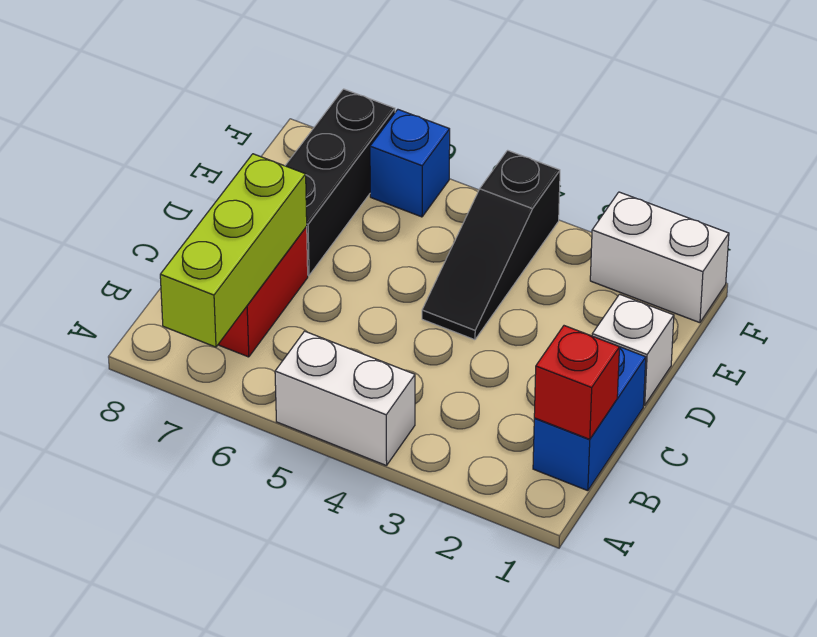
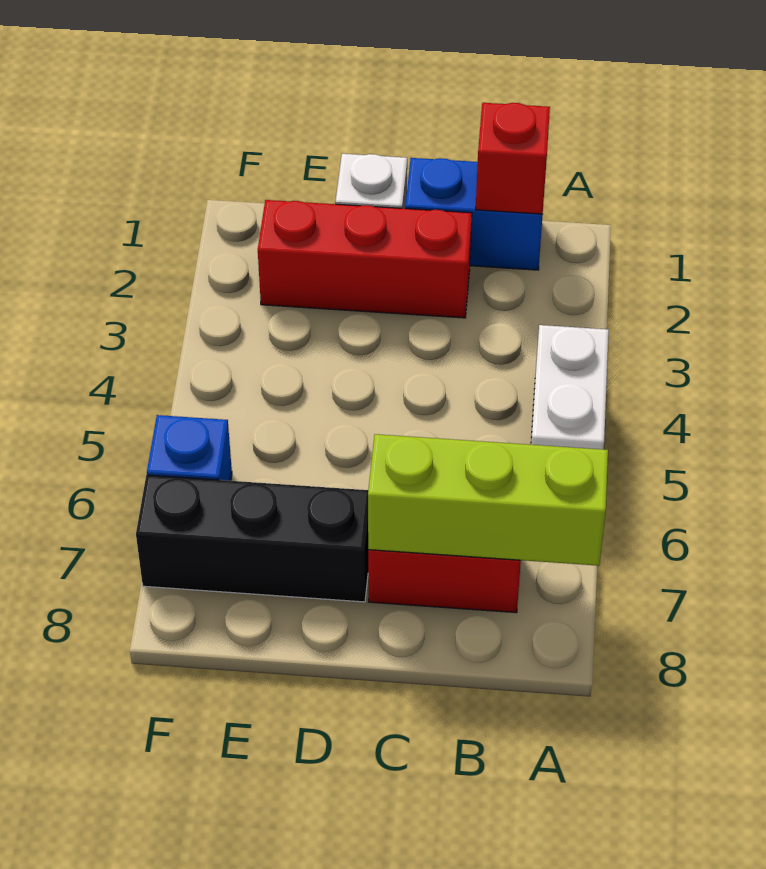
none -> red 1x3 brick [258,200,472,318]
black 1x3 slope [422,150,560,340] -> none
white 1x2 brick [590,192,729,323] -> none

